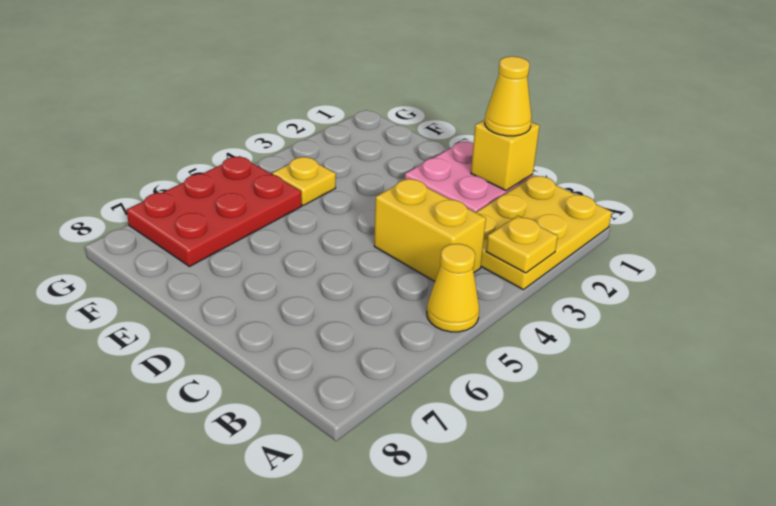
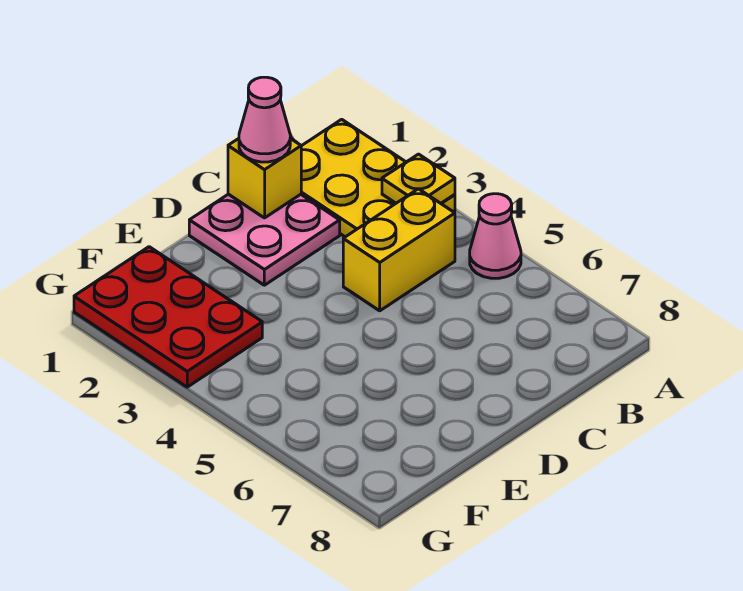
yellow 1x1 cone [427,244,479,332] -> pink 1x1 cone [470,194,521,278]
yellow 1x1 cone [485,56,532,136] -> pink 1x1 cone [239,77,290,162]
yellow 1x1 plate [272,157,336,205] -> none
red 2x3 plate [127,156,302,267] -> red 2x3 plate moved to [74,247,262,387]

